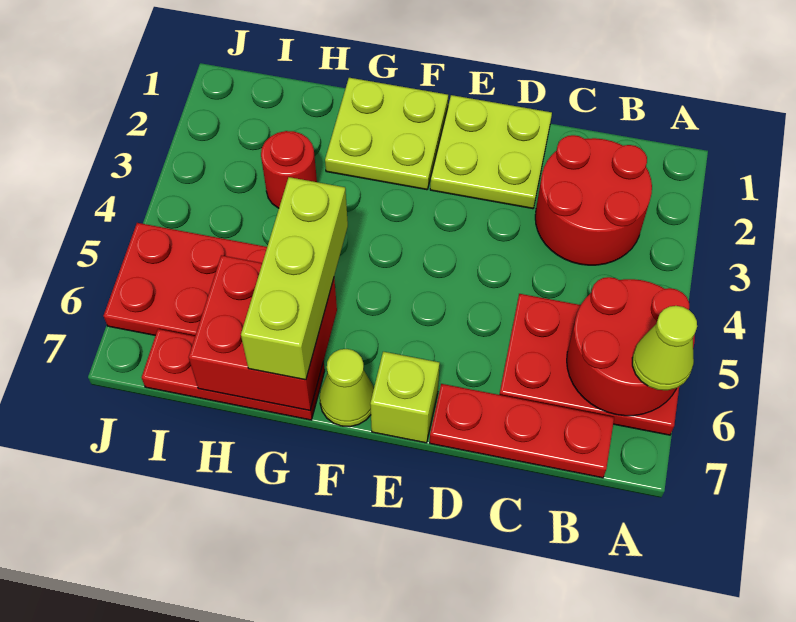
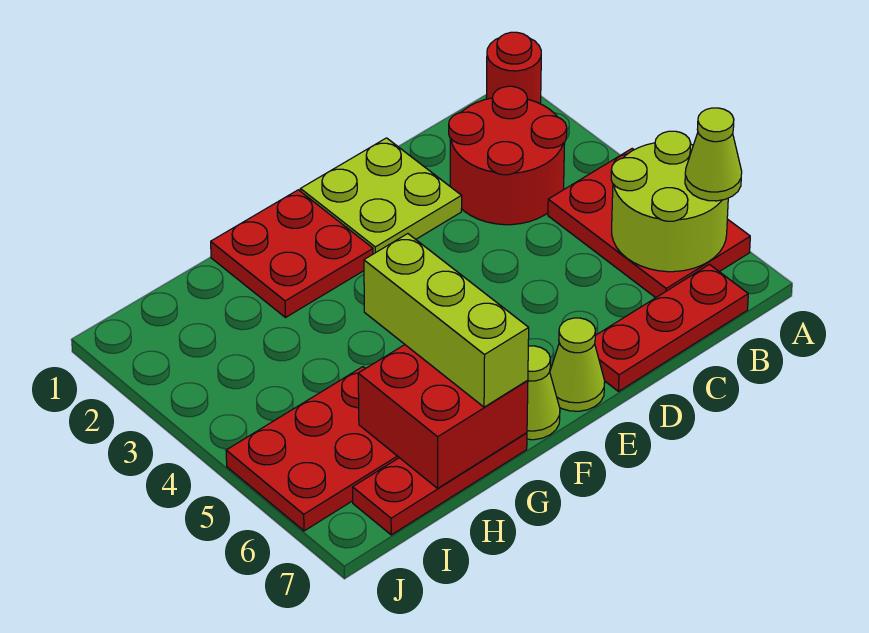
red 2x3 plate [499,294,679,435] -> red 2x3 plate turned to [548,149,750,298]
red 2x2 round brick [567,277,695,416] -> lime 2x2 round brick [611,131,728,272]
lime 1x1 brick [370,352,440,443] -> lime 1x1 cone [550,318,605,411]
lime 2x2 plate [325,78,448,190] -> red 2x2 plate [211,190,373,317]
red 1x1 round brick [261,131,317,208] -> red 1x1 round brick moved to [486,32,541,104]

